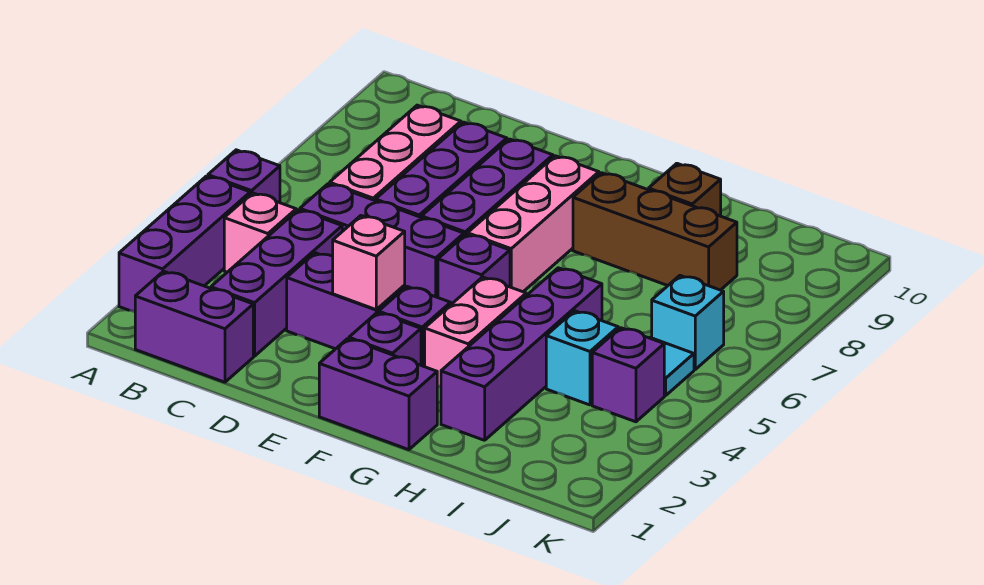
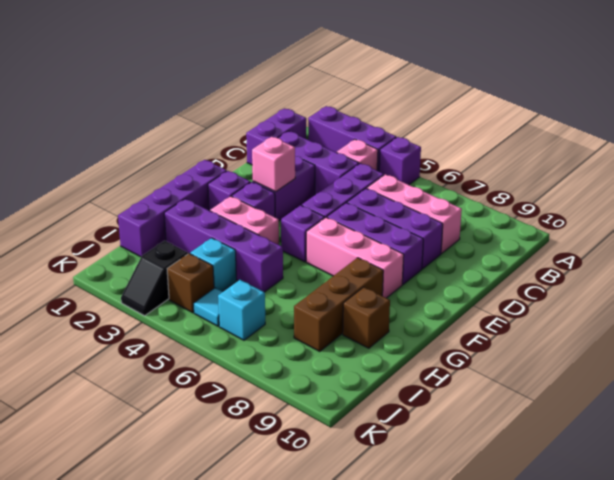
purple 1x2 brick [319,339,437,450] -> purple 1x4 brick [118,160,227,257]
none -> black 1x2 slope [121,241,188,316]
purple 1x1 brick [592,328,664,422] -> brown 1x1 brick [167,253,214,313]

